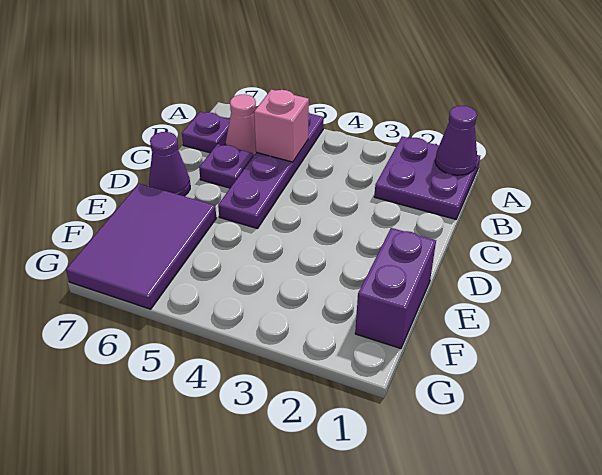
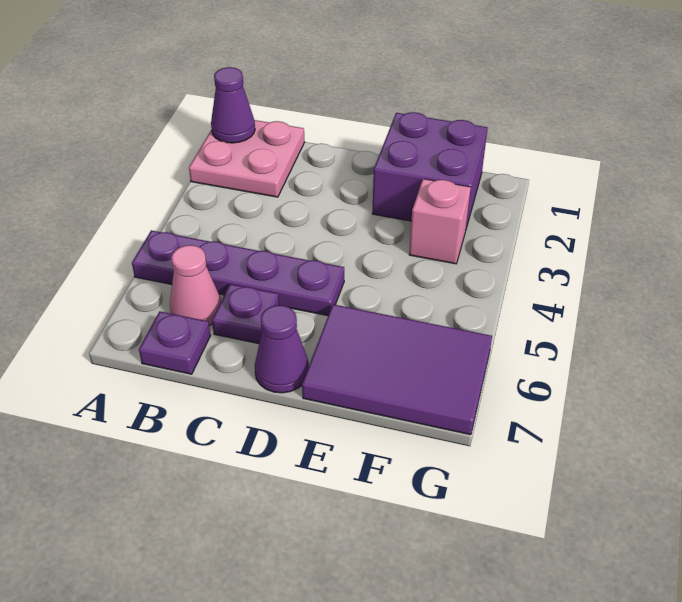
purple 2x2 plate [374,136,480,219] -> pink 2x2 plate [189,120,304,197]
pink 1x1 brick [254,89,309,162] -> pink 1x1 brick moved to [409,179,471,264]
purple 1x2 brick [355,228,436,348] -> purple 2x2 brick [372,112,488,228]

